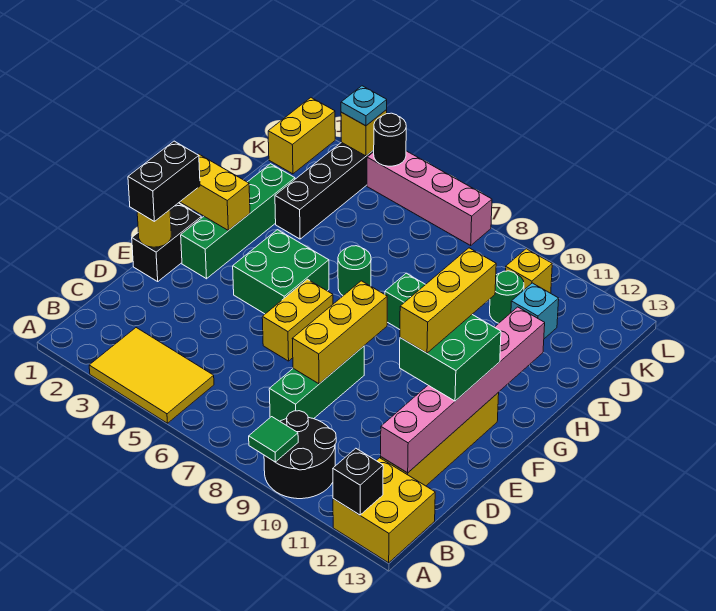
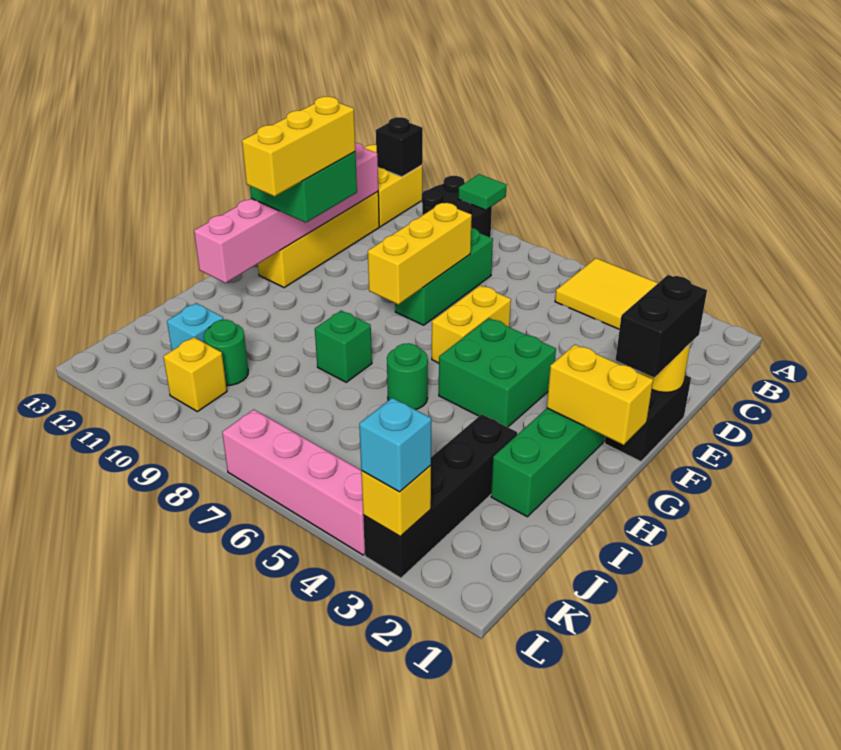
yellow 1x2 brick [268,98,335,174] -> none
cyan 1x1 plate [341,86,387,126] -> cyan 1x1 brick [359,398,431,492]
black 1x1 round brick [374,113,406,166] -> none

